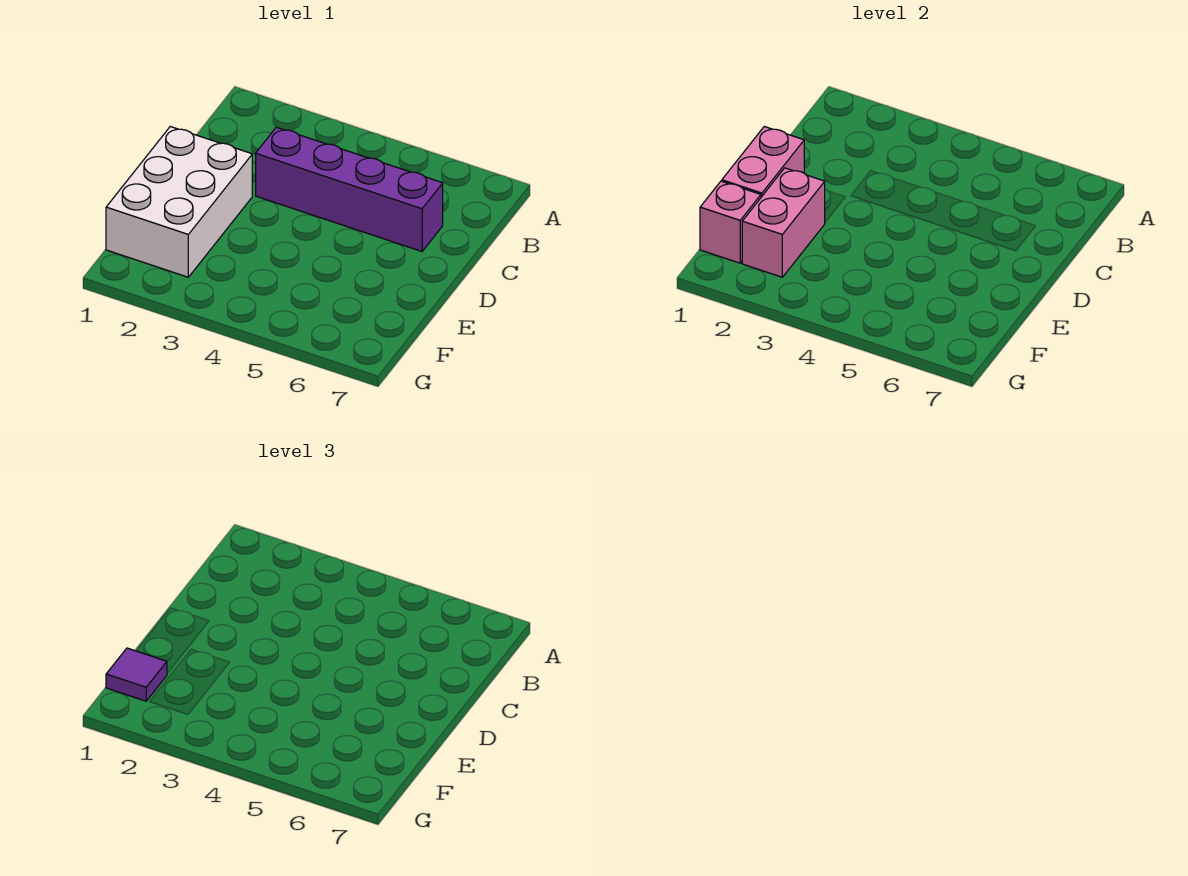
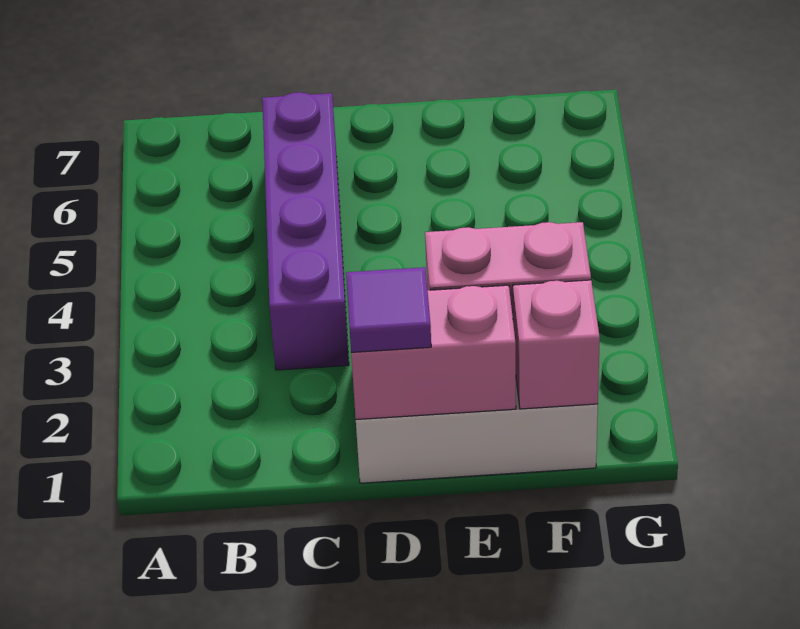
purple 1x1 tile [106,648,167,701] -> purple 1x1 tile moved to [346,267,431,352]

